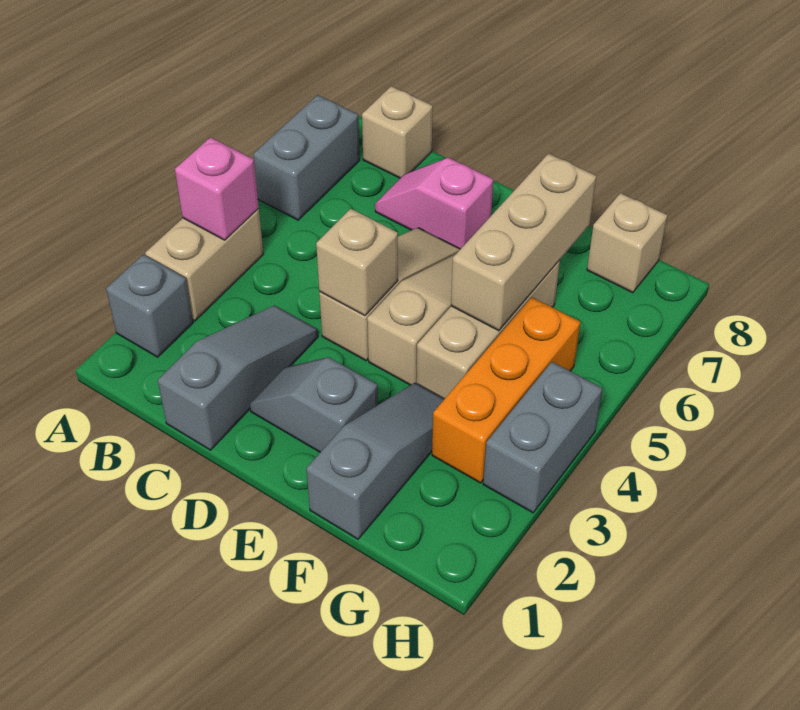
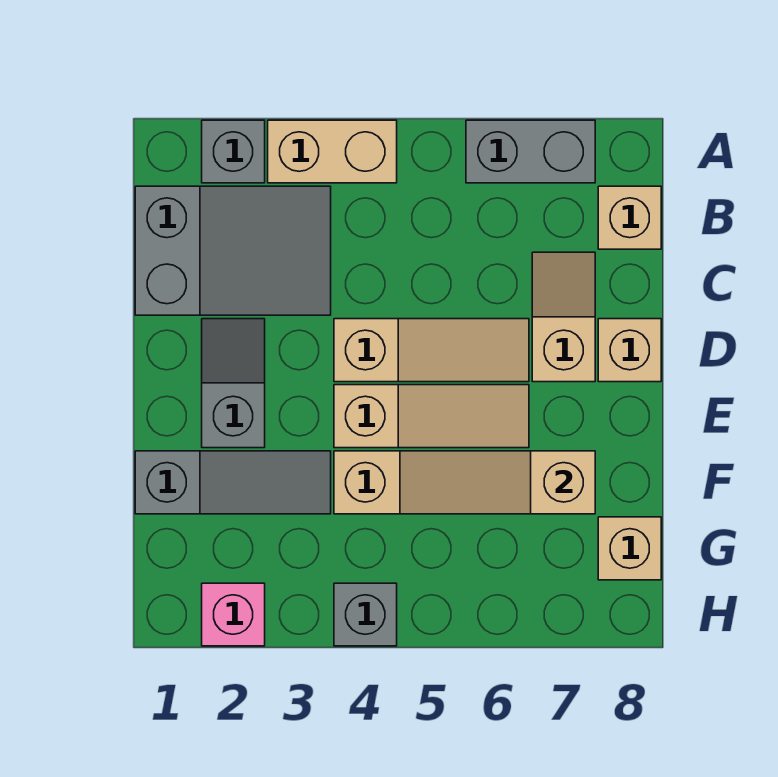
pink 1x1 brick [175,137,259,240] -> pink 1x1 brick moved to [202,583,265,646]
grey 1x3 slope [158,305,318,450] -> grey 2x3 slope [135,186,331,315]
pink 1x2 slope [375,158,493,249] -> tan 1x2 slope [532,252,595,382]
tan 1x1 brick [316,209,398,316] -> tan 1x1 brick moved to [598,319,661,382]
tan 1x3 brick [451,154,596,331] -> tan 1x3 slope [400,451,595,514]
orange 1x3 brick [432,297,580,483] -> none
grey 1x2 brick [483,362,602,513] -> grey 1x1 brick [334,583,397,646]

